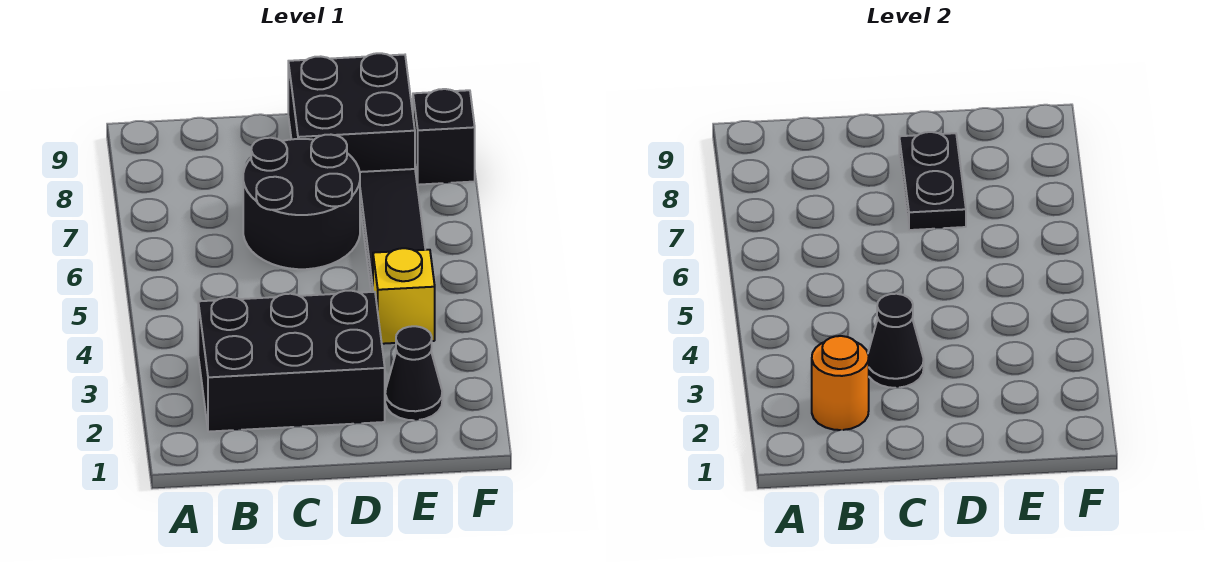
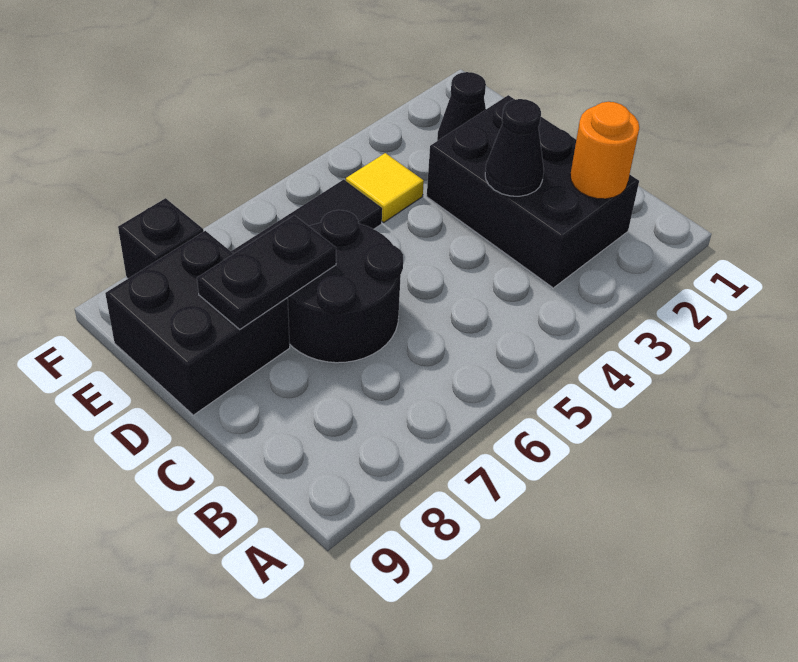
yellow 1x1 brick [373,248,435,344] -> yellow 1x1 tile [346,153,424,222]

